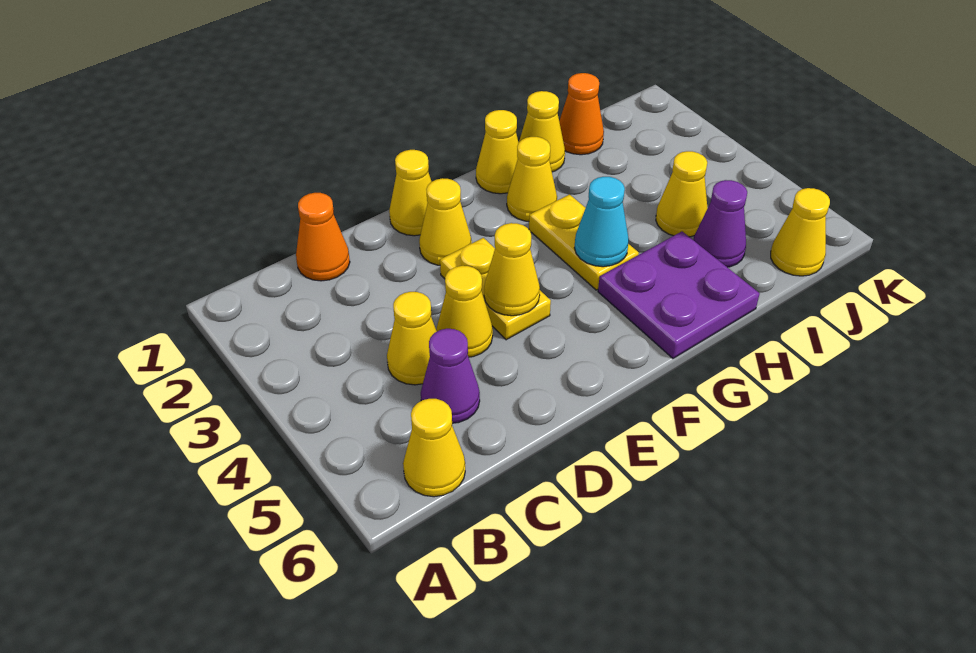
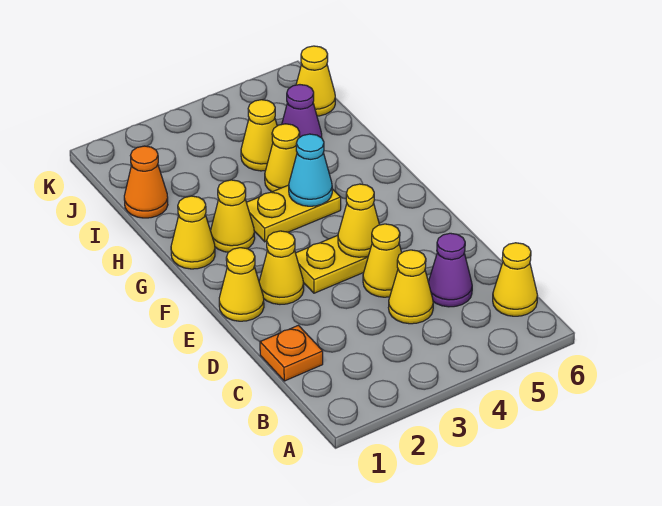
orange 1x1 cone [296,193,350,281] -> orange 1x1 plate [260,325,323,381]
purple 2x2 plate [598,232,760,358] -> none
yellow 1x1 cone [519,91,565,172] -> yellow 1x1 cone moved to [265,124,300,192]

